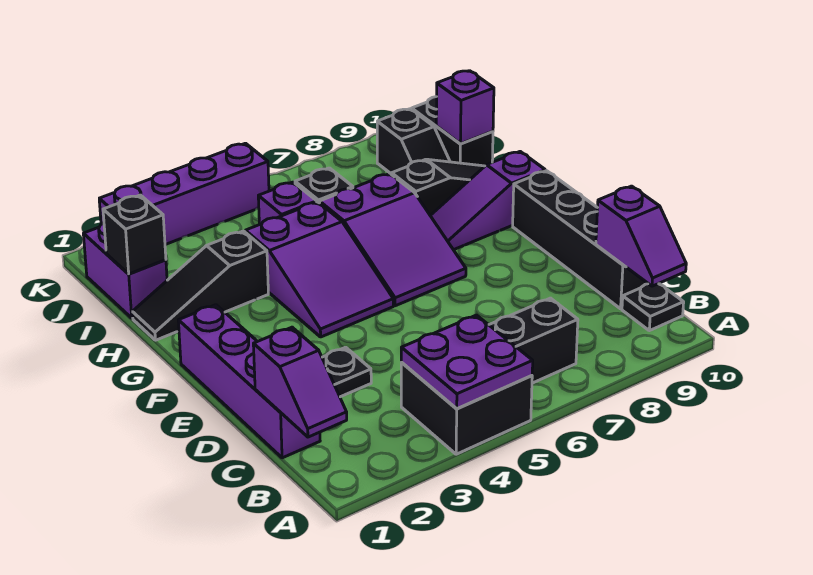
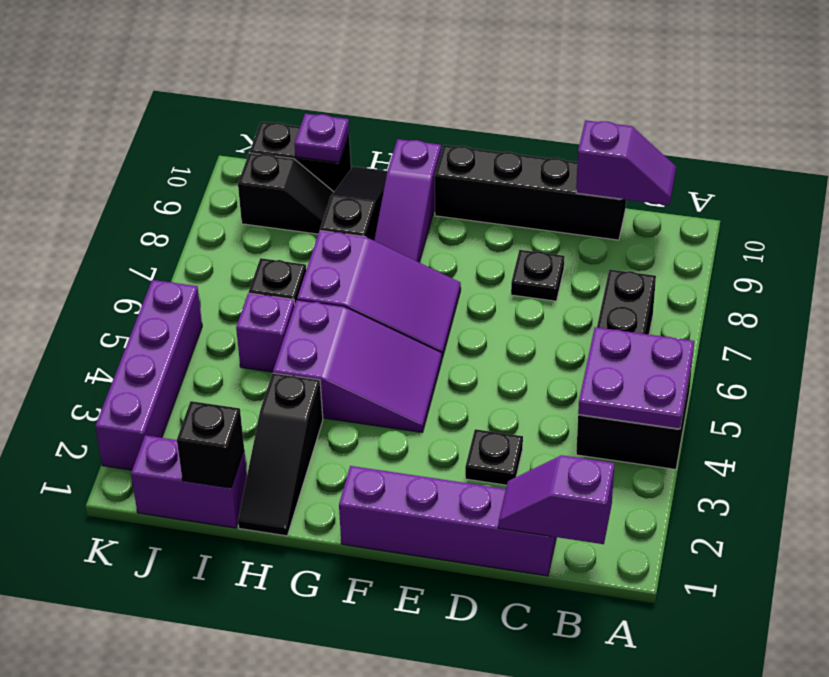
purple 1x2 slope [253,327,347,437] -> purple 1x2 slope turned to [498,455,615,544]
black 1x1 plate [622,284,684,331] -> black 1x1 plate moved to [511,250,565,301]
purple 1x1 brick [436,71,494,144] -> purple 1x1 plate [294,114,349,162]

